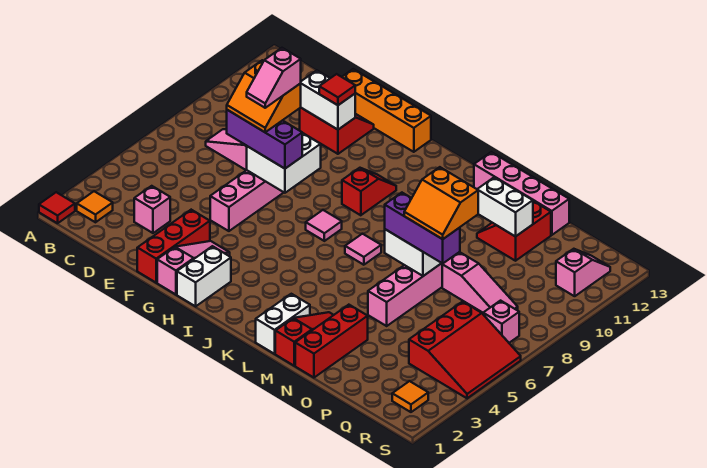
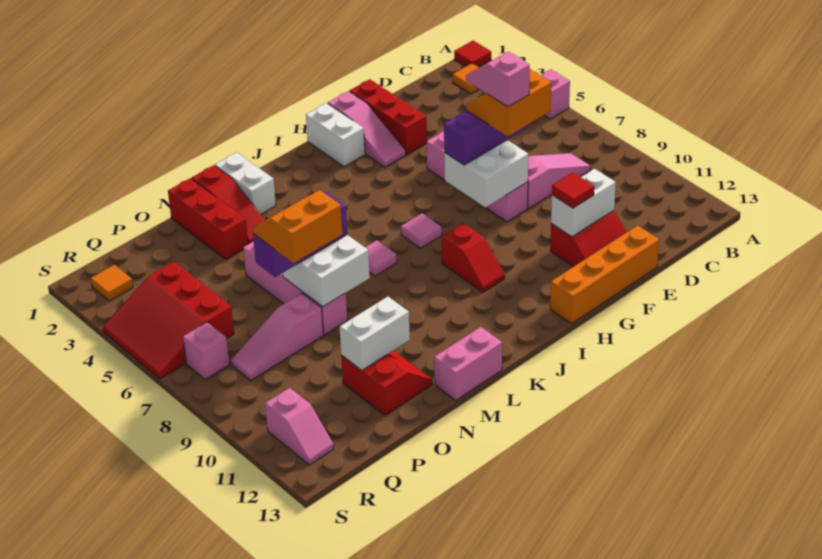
pink 1x1 brick [134,186,170,233] -> pink 1x1 brick moved to [541,69,570,119]
pink 1x4 brick [474,152,569,235] -> pink 1x2 brick [434,327,502,400]

